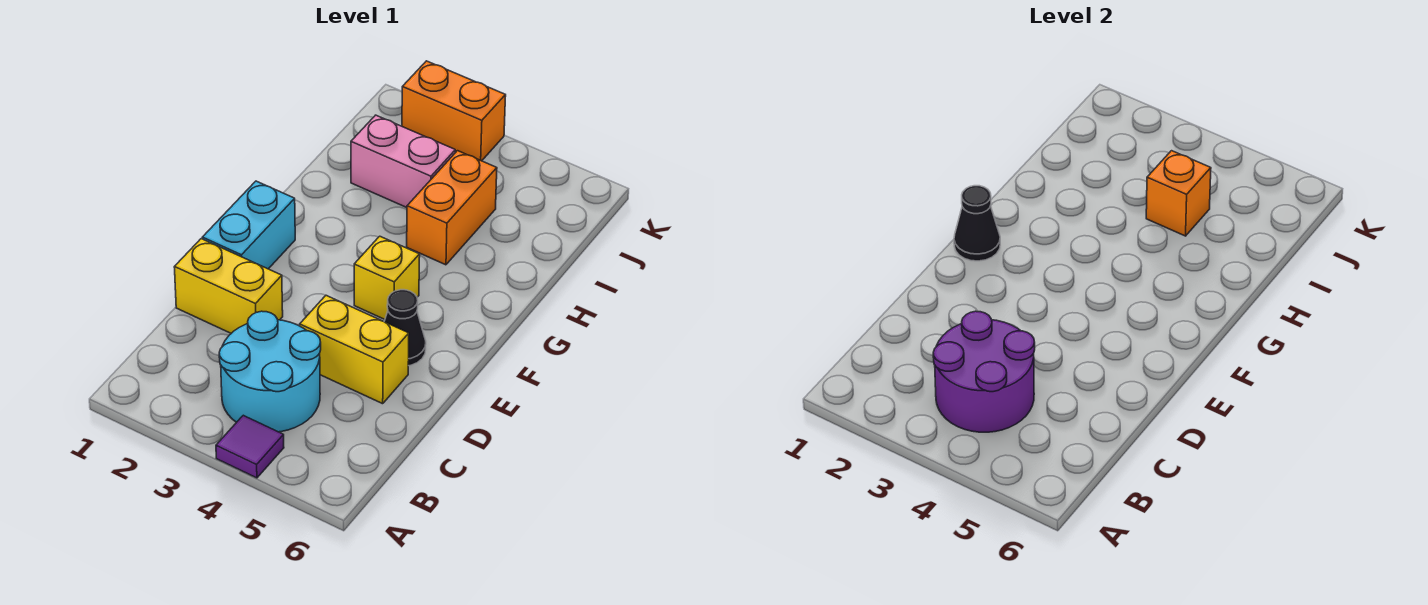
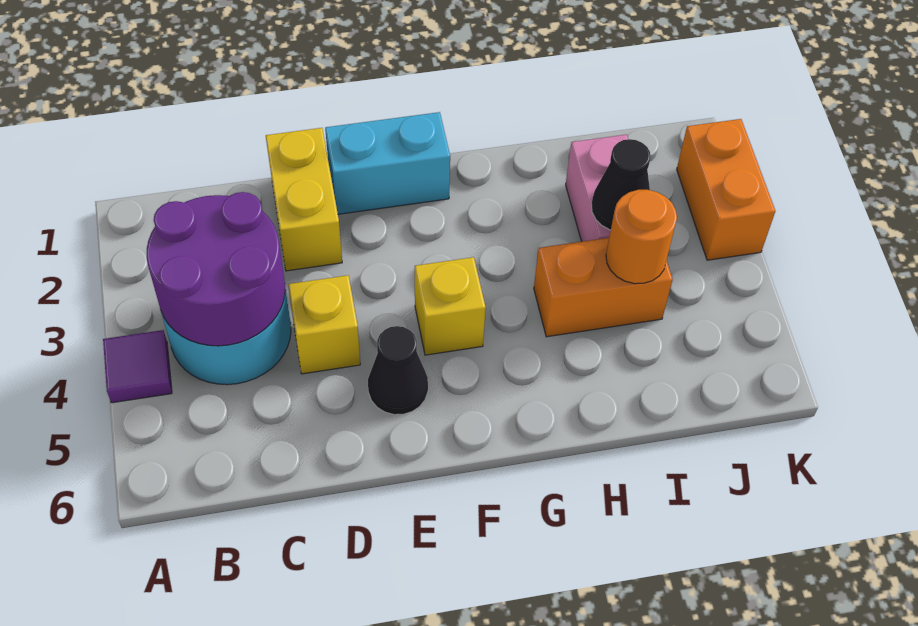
yellow 1x2 brick [300,296,409,404] -> yellow 1x1 brick [288,275,360,374]
black 1x1 cone [954,186,1000,261] -> black 1x1 cone moved to [591,139,650,230]
orange 1x1 brick [1146,151,1211,236] -> orange 1x1 round brick [606,190,677,284]

